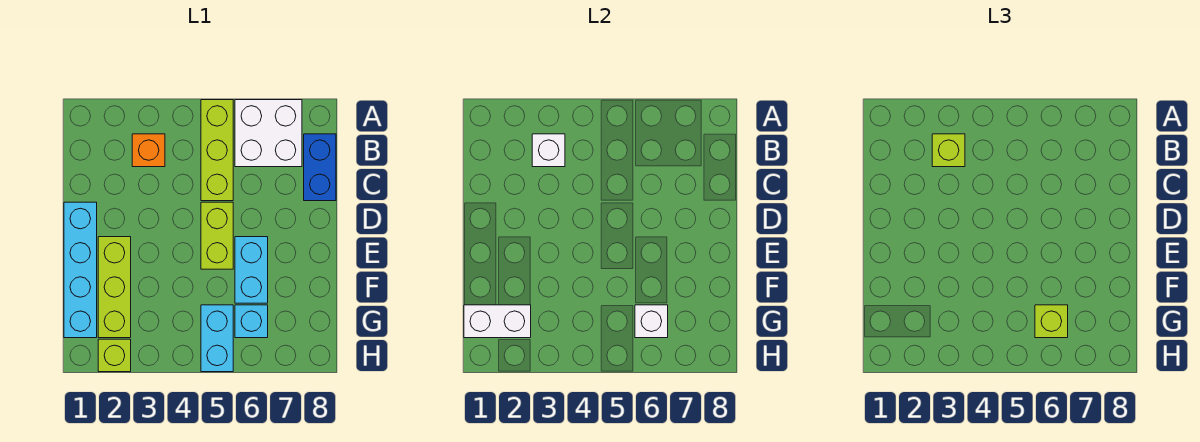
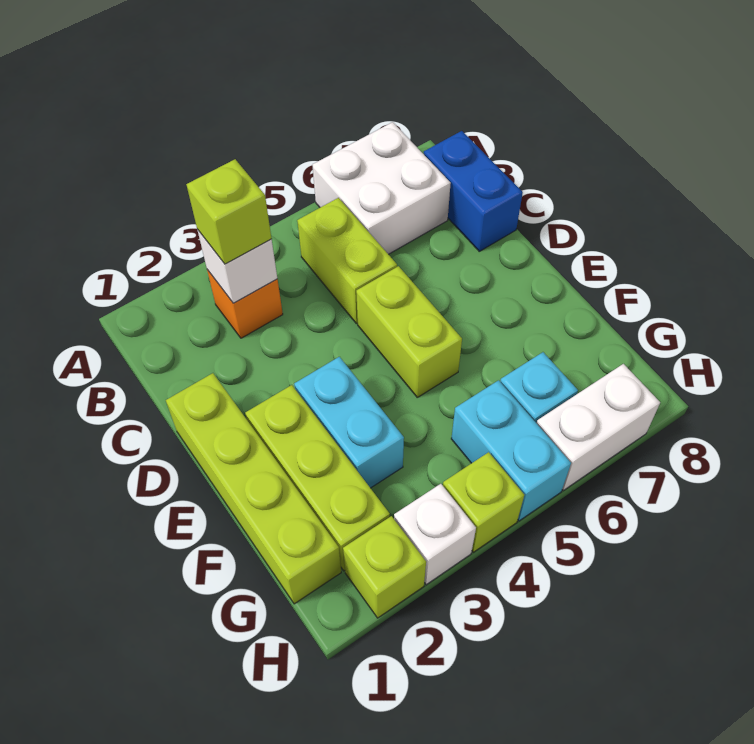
lime 1x3 brick [201,100,233,201] -> lime 1x2 brick [297,198,397,324]
cyan 1x4 brick [64,202,97,338] -> lime 1x4 brick [166,373,341,604]
cyan 1x2 brick [235,237,268,303] -> cyan 1x2 brick moved to [294,357,404,488]
white 1x2 brick [464,305,531,338] -> white 1x2 brick moved to [537,364,660,490]
white 1x1 brick [635,305,668,338] -> white 1x1 brick moved to [394,484,476,585]
lime 1x1 brick [1035,305,1068,338] -> lime 1x1 brick moved to [443,452,524,552]

